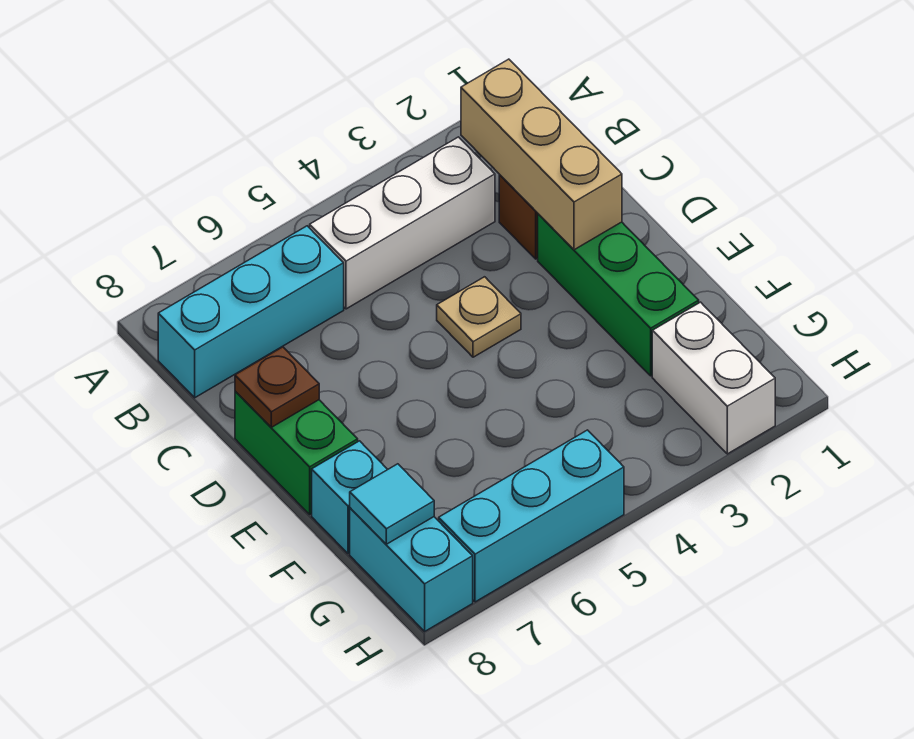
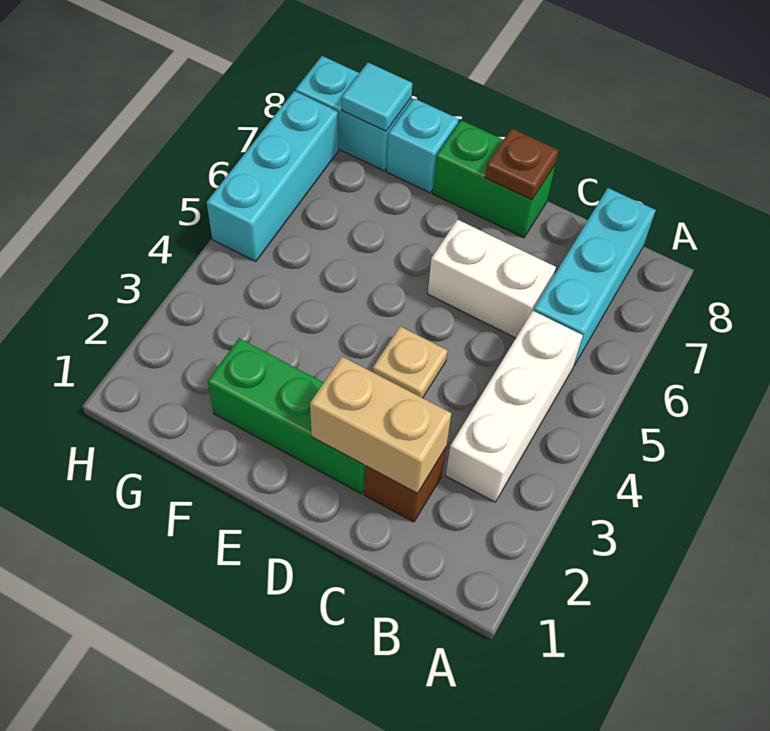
tan 1x3 brick [461,59,622,250] -> tan 1x2 brick [310,357,451,493]
white 1x2 brick [652,302,775,454] -> white 1x2 brick moved to [428,219,556,338]

